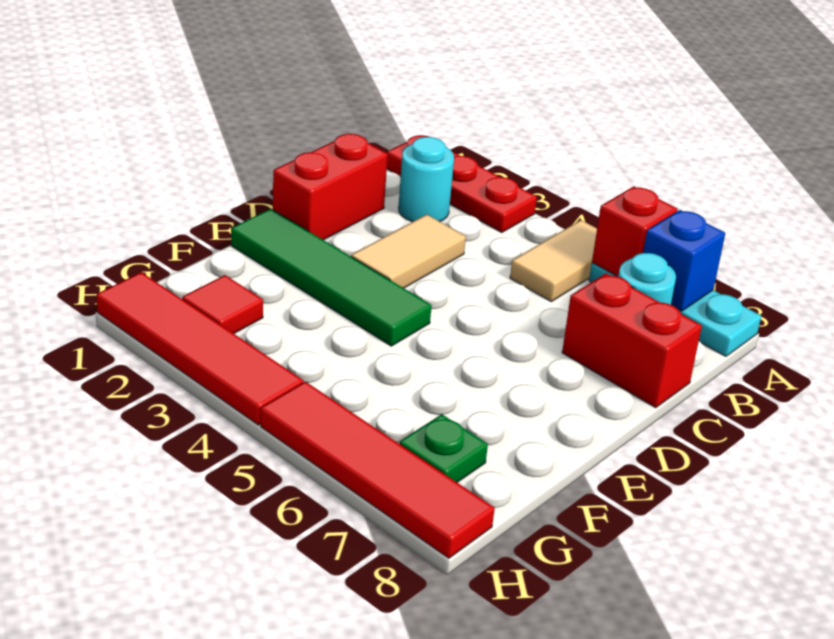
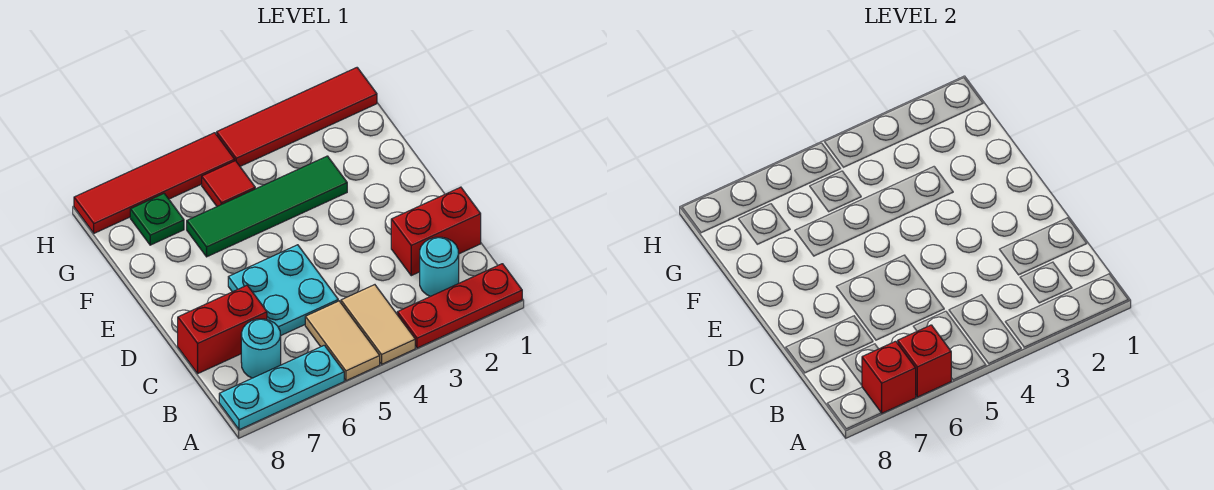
blue 1x1 brick [643,210,725,311] -> red 1x1 brick [862,341,916,413]
red 1x2 brick [273,134,388,240] -> red 1x2 brick turned to [391,187,481,276]
tan 1x2 tile [351,214,466,288] -> tan 1x2 tile moved to [341,285,415,364]
none -> cyan 2x2 plate [228,245,338,336]
green 1x4 tile [231,209,432,346] -> green 1x4 tile moved to [187,156,347,257]
red 1x1 tile [182,275,263,334] -> red 1x1 tile moved to [202,161,255,206]

